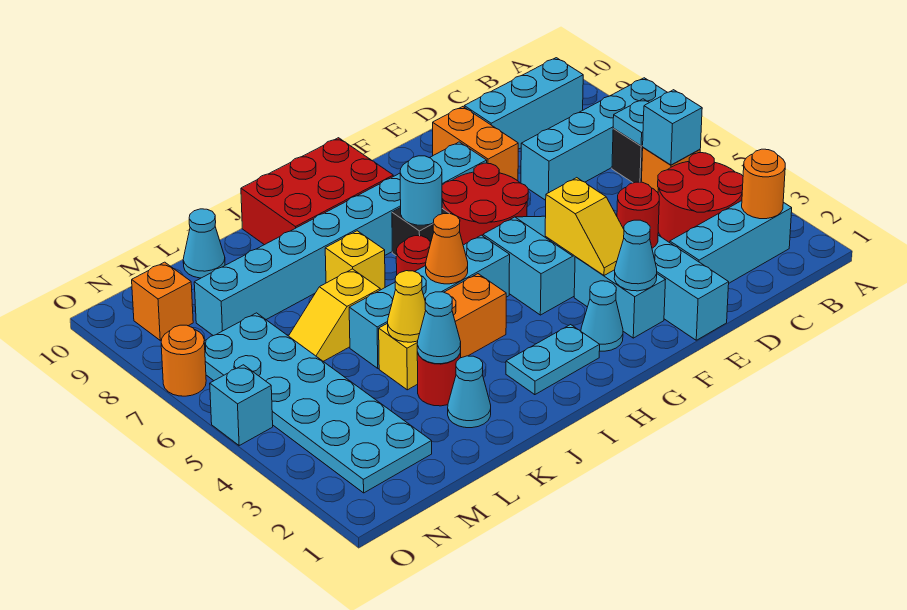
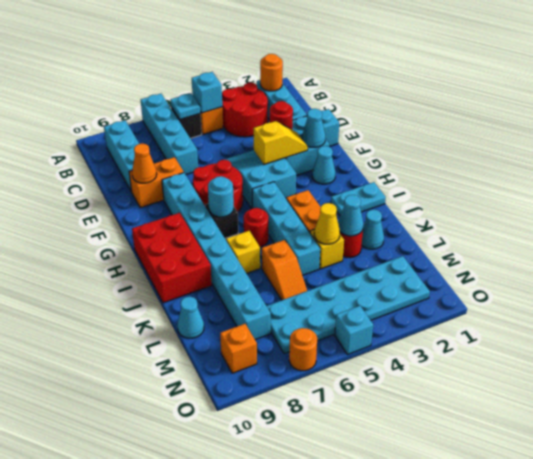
cyan 1x2 plate [506,325,600,395] -> cyan 1x2 plate turned to [331,182,386,216]
orange 1x1 cone [426,214,468,284] -> orange 1x1 cone moved to [132,144,157,183]
yellow 1x2 slope [289,269,380,361] -> orange 1x2 slope [262,240,307,300]

